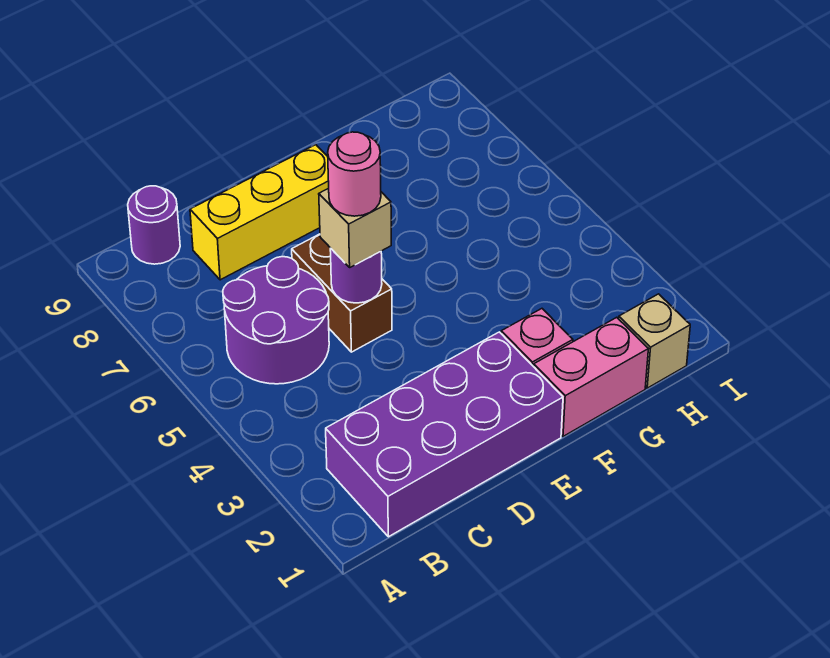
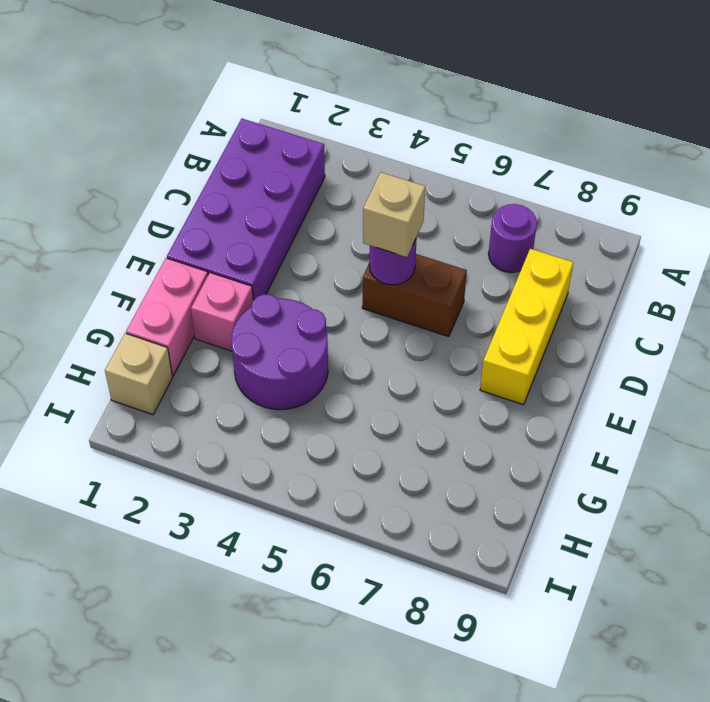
purple 2x2 round brick [223,257,329,384] -> purple 2x2 round brick moved to [231,294,328,410]
purple 1x1 round brick [128,186,180,264] -> purple 1x1 round brick moved to [488,204,537,273]
pink 1x1 round brick [328,132,381,216] -> none

